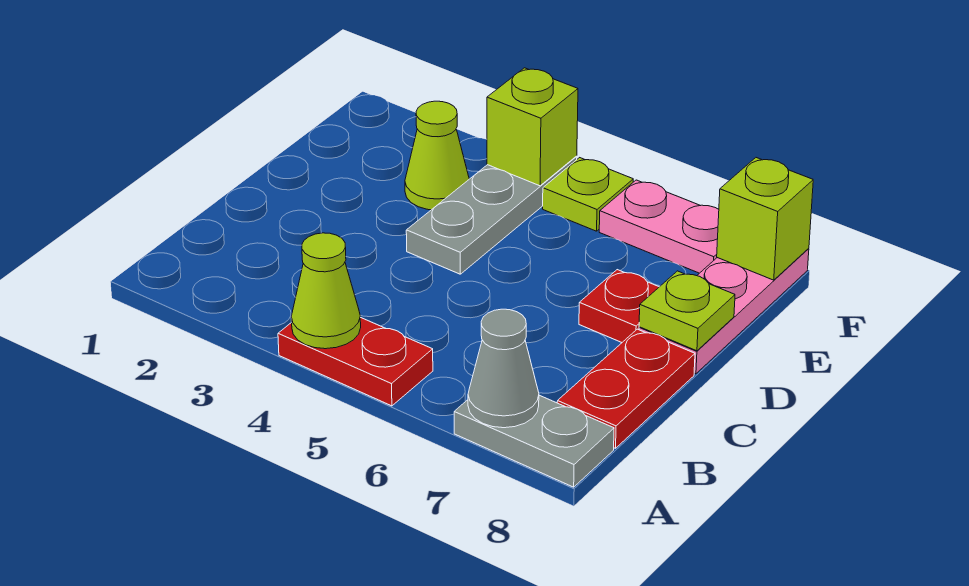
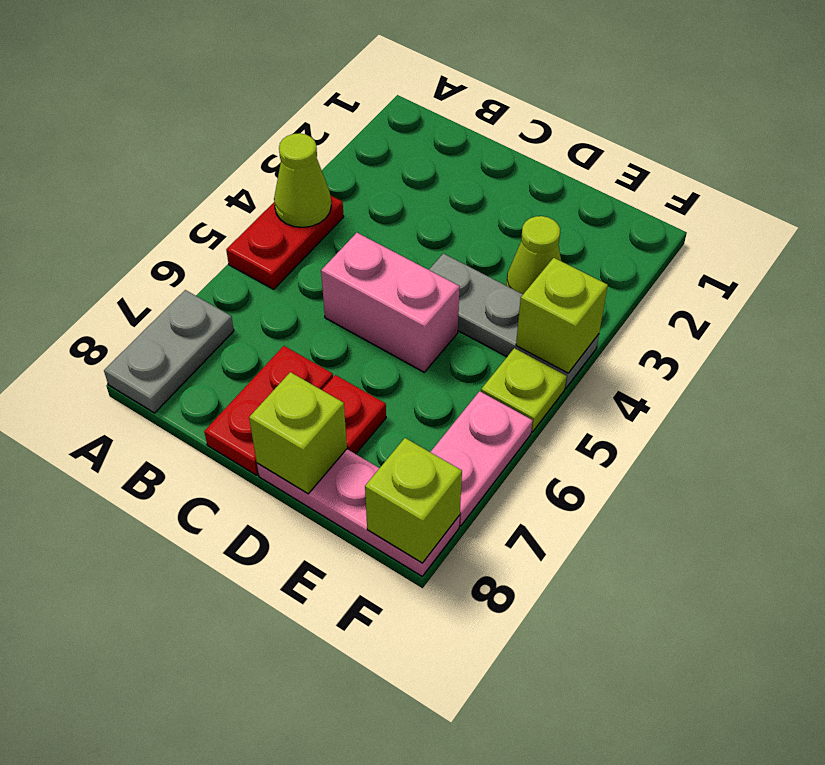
grey 1x1 cone [468,309,539,428] -> none
red 1x2 plate [557,329,695,448] -> red 1x2 plate turned to [204,346,333,475]
none -> pink 1x2 brick [321,233,460,372]
lime 1x1 plate [639,271,735,351] -> lime 1x1 brick [249,372,347,494]

